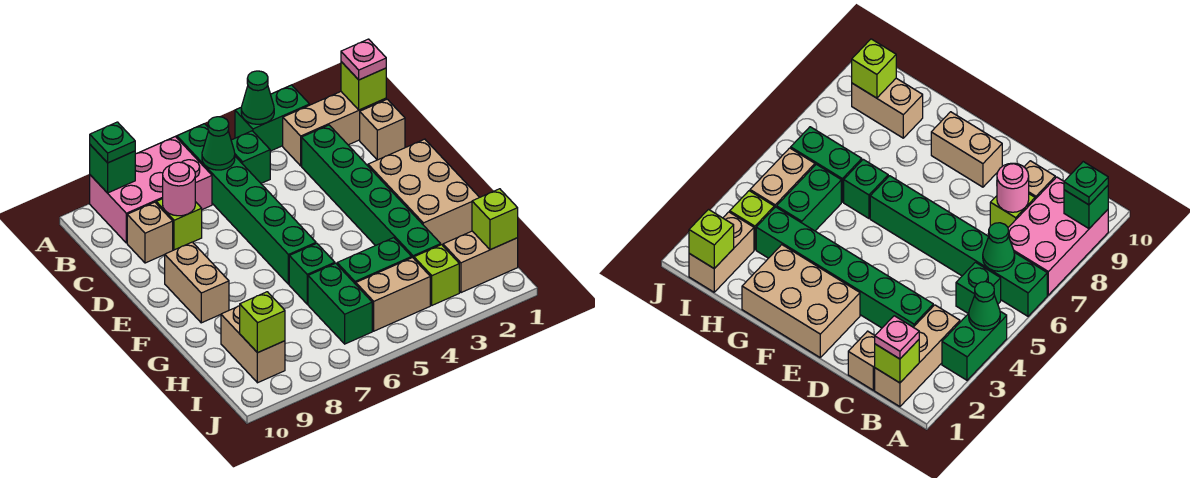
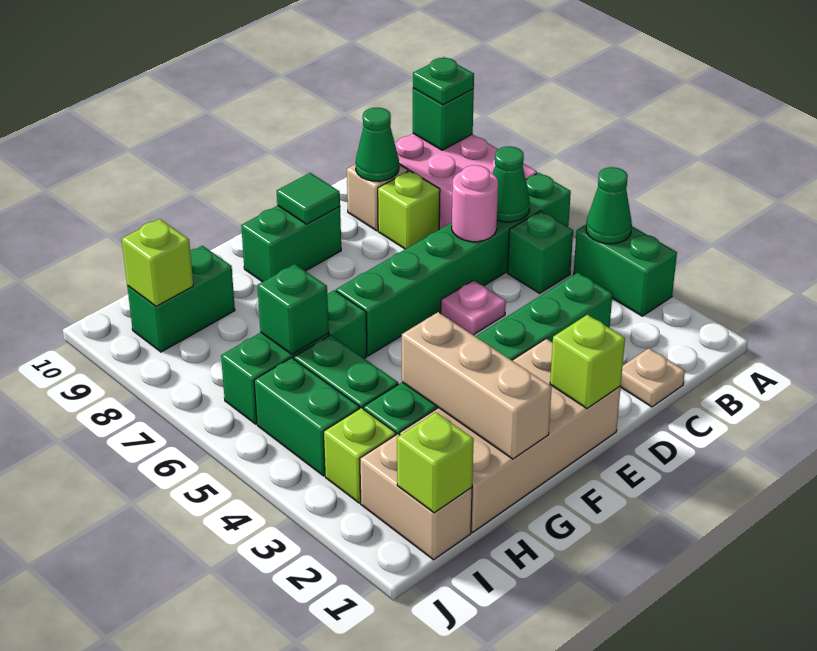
tan 1x3 brick [283,92,386,166] -> tan 1x3 brick moved to [402,312,552,459]
lime 1x1 brick [341,62,386,110] -> lime 1x1 brick moved to [550,315,625,408]
pink 1x1 plate [341,39,386,80] -> pink 1x1 plate moved to [441,280,506,335]
tan 1x1 brick [360,99,405,160] -> tan 1x1 plate [621,348,685,407]
pink 1x1 round brick [163,162,195,216] -> pink 1x1 round brick moved to [452,165,498,242]
none -> green 1x1 cone [356,107,399,181]
tan 2x3 brick [368,139,479,245] -> tan 2x4 brick [400,339,621,532]
tan 1x2 brick [165,242,229,323] -> green 1x2 brick [241,206,341,282]
none -> green 1x1 tile [277,173,340,224]
none -> green 1x1 brick [257,264,329,355]
tan 1x2 brick [221,306,285,383] -> green 1x2 brick [127,246,235,352]
tan 1x2 brick [356,258,430,331] -> green 1x2 brick [254,358,360,476]

